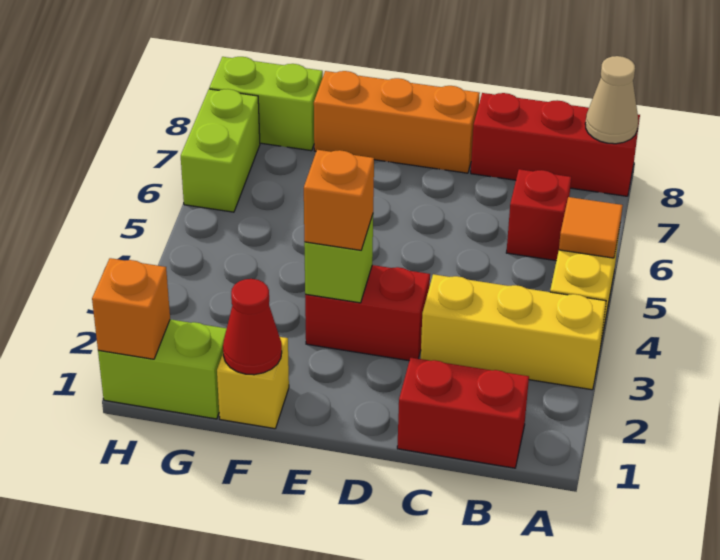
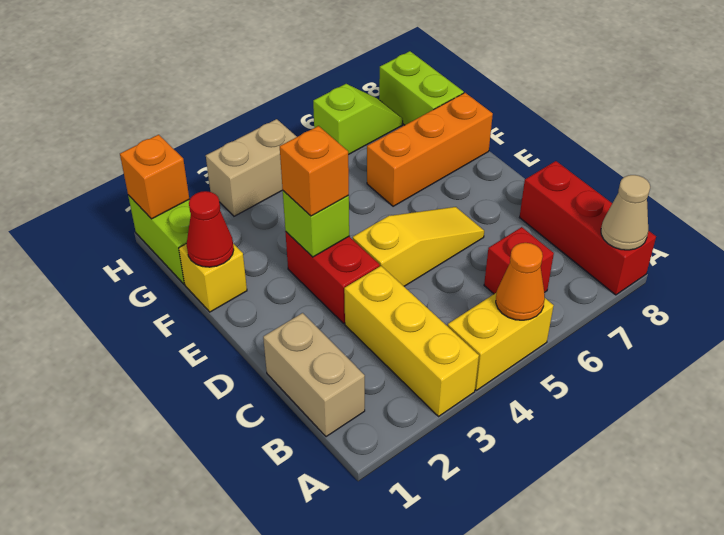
orange 1x1 tile [559,197,623,258] -> orange 1x1 cone [496,243,545,320]
red 1x2 brick [397,358,529,468] -> tan 1x2 brick [263,313,365,437]
none -> yellow 1x3 slope [353,207,484,286]
orange 1x3 brick [314,71,480,173] -> orange 1x3 brick turned to [367,93,493,206]
none -> tan 1x2 brick [206,119,297,216]
lime 1x2 brick [181,89,260,212] -> lime 1x2 slope [313,84,403,155]

